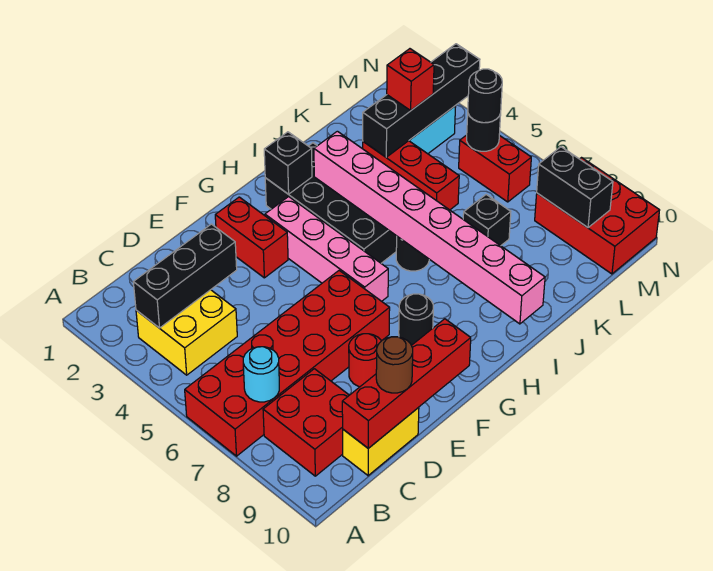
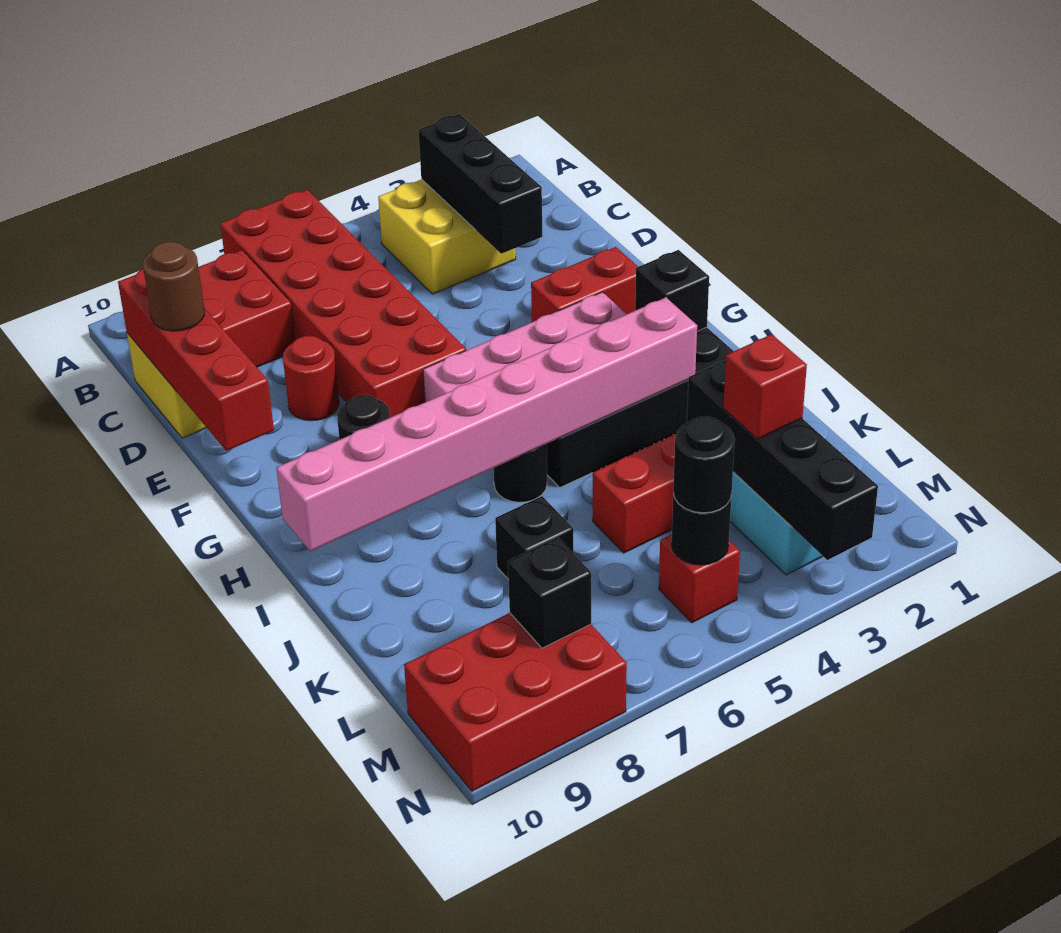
cyan 1x1 round brick [243,347,279,402] -> none
red 1x2 brick [459,135,531,202] -> red 1x1 brick [659,535,740,623]
black 1x2 brick [537,147,613,228] -> black 1x1 brick [508,537,591,648]

